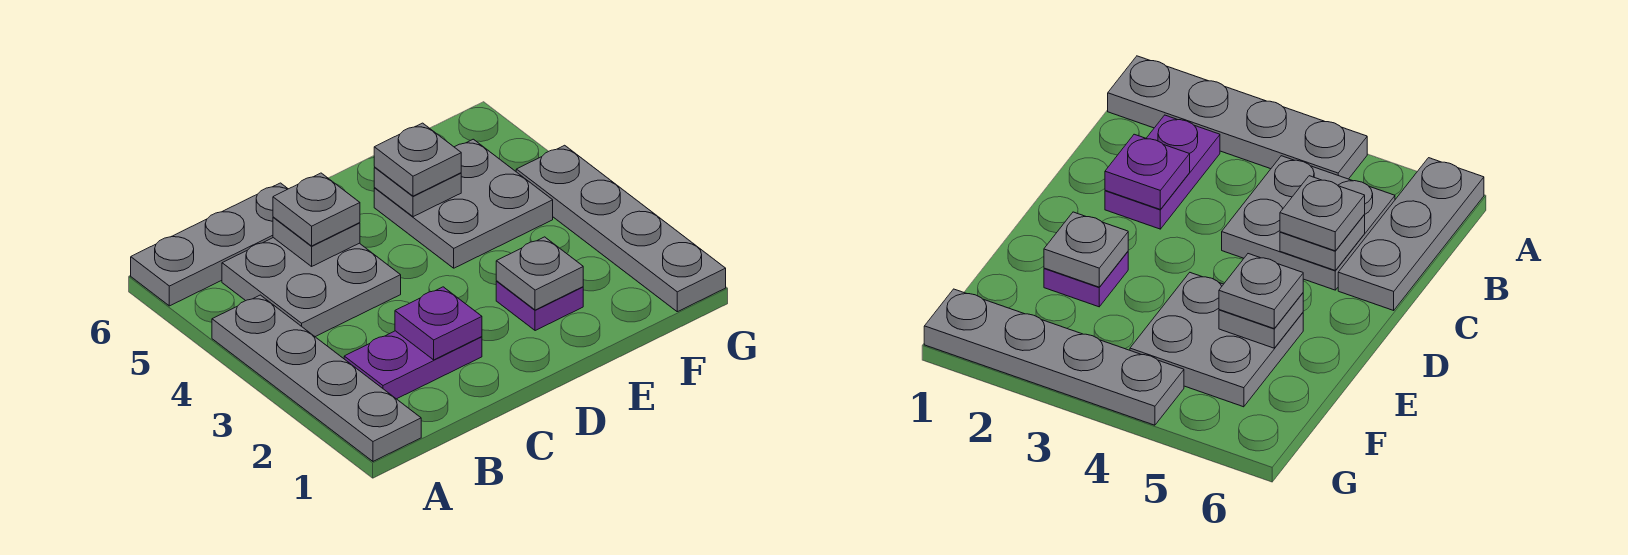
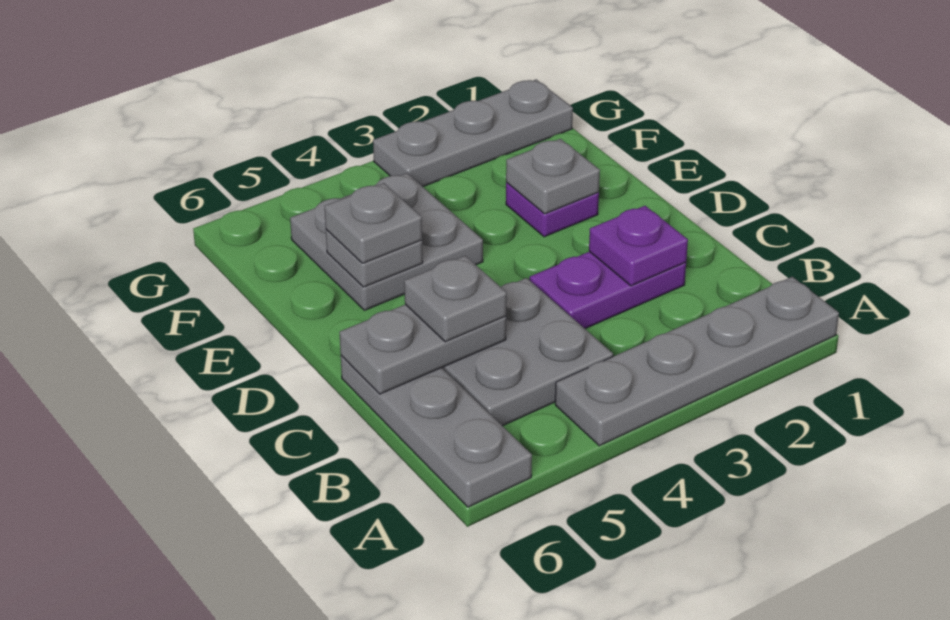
purple 1x2 plate [344,331,482,399] -> purple 1x2 plate turned to [529,252,686,329]
grey 1x1 plate [273,217,360,266] -> grey 1x2 plate [340,304,506,394]
grey 1x4 plate [516,145,726,312] -> grey 1x3 plate [373,79,573,187]

